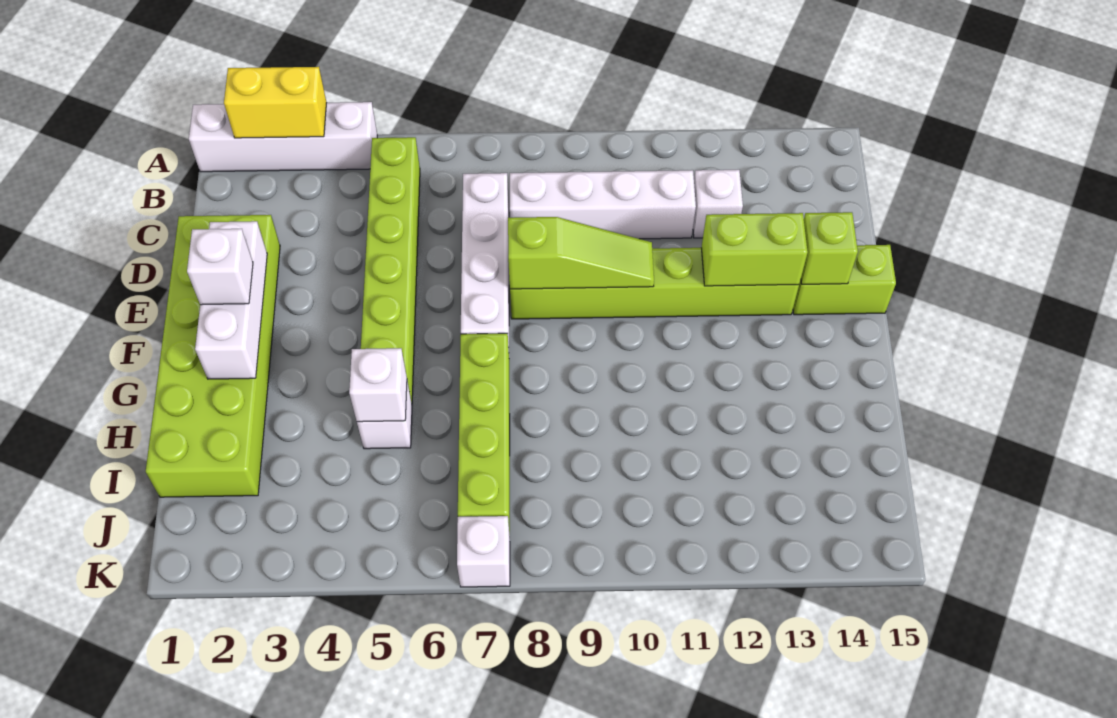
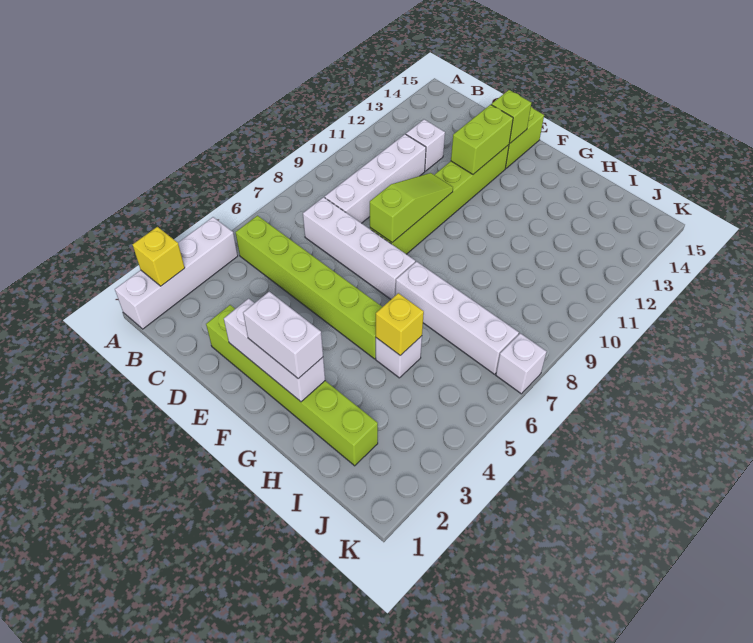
yellow 1x2 brick [224,67,327,138] -> yellow 1x1 brick [132,227,185,286]
lime 2x6 brick [146,215,280,497] -> lime 1x6 brick [206,305,378,466]
white 1x1 brick [187,229,253,305] -> white 1x2 brick [243,292,323,379]
lime 1x4 brick [458,333,510,535] -> white 1x4 brick [396,262,519,374]
white 1x1 brick [349,348,407,422] -> yellow 1x1 brick [376,293,424,355]

